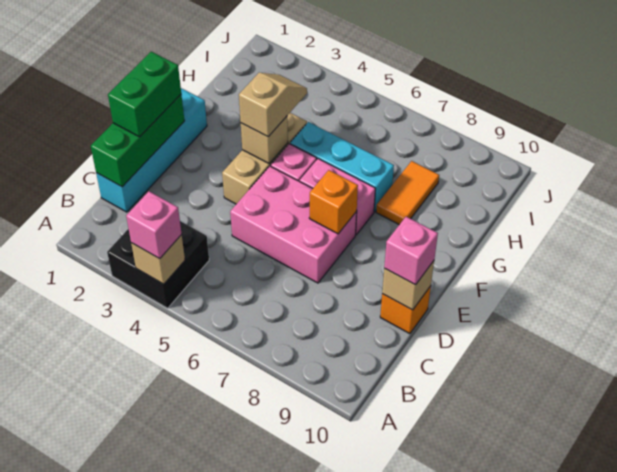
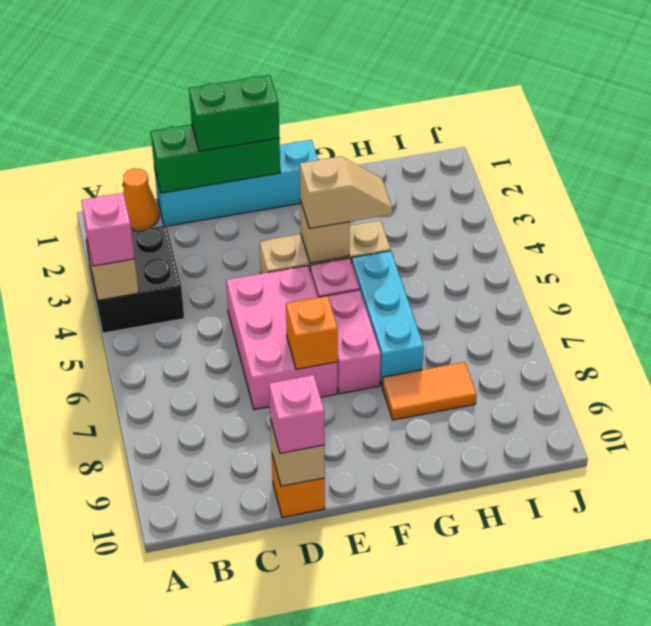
none -> orange 1x1 cone [123,168,159,230]

